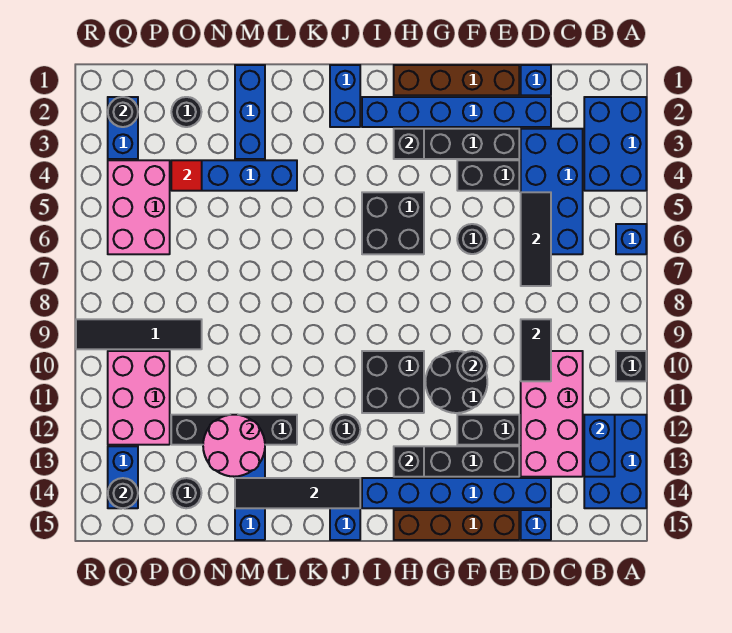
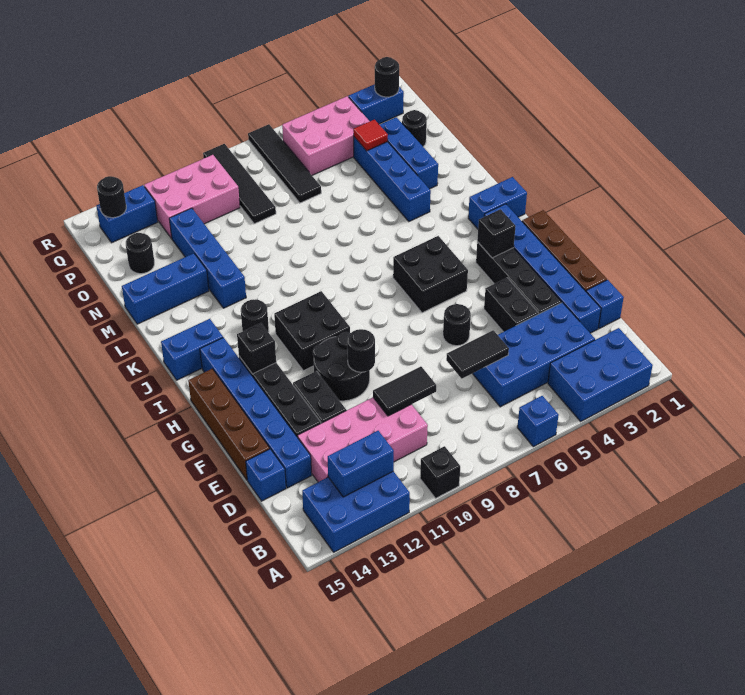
black 1x3 tile [521,192,551,286] -> black 1x2 tile [446,330,509,378]
black 1x4 tile [235,478,360,508] -> black 1x4 tile moved to [248,124,321,203]
black 1x4 brick [171,415,297,445] -> blue 1x4 brick [169,208,246,308]
blue 1x3 brick [235,65,265,159] -> blue 1x3 brick turned to [380,117,438,189]
pink 2x2 round brick [203,415,265,477] -> none

